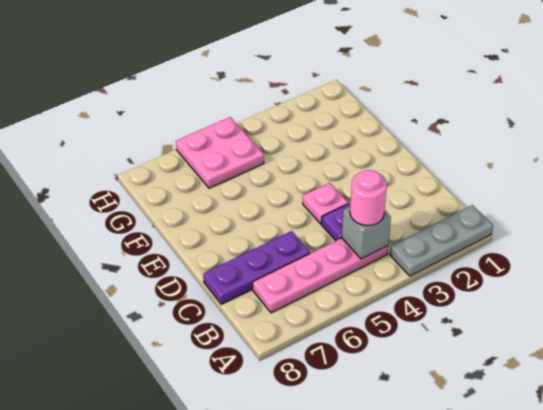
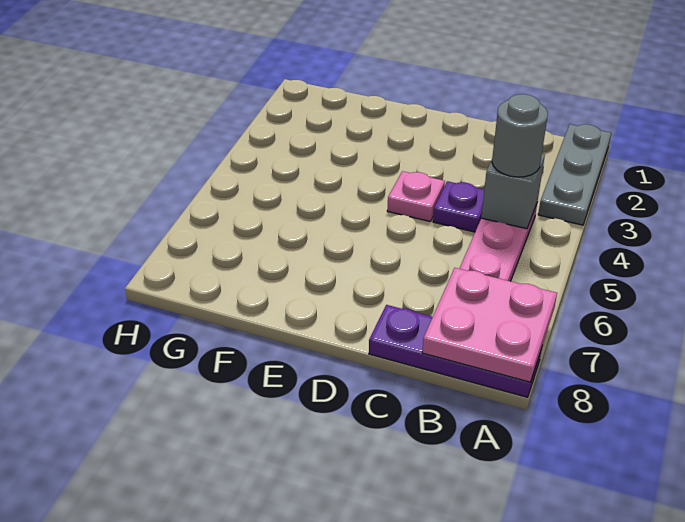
pink 1x1 round brick [350,170,387,226] -> grey 1x1 round brick [492,94,548,177]
purple 1x3 plate [203,231,310,304] -> purple 1x3 plate turned to [369,305,542,397]
pink 2x2 plate [176,117,264,188] -> pink 2x2 plate moved to [422,268,557,382]

